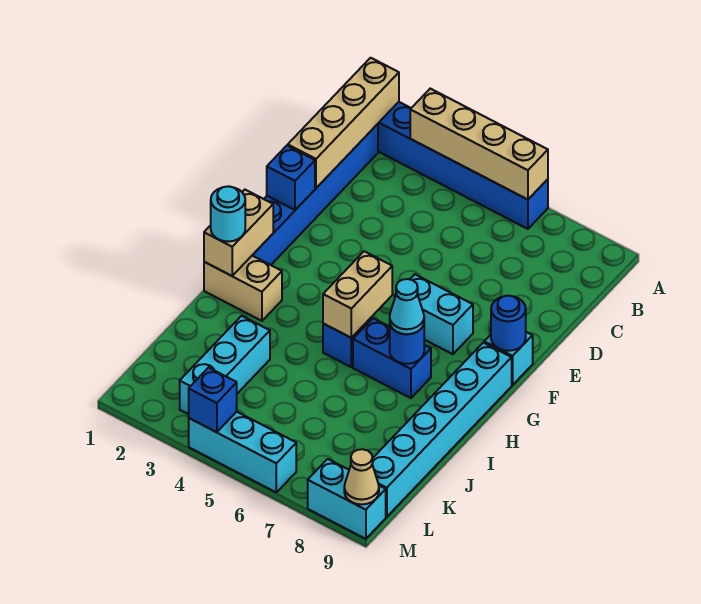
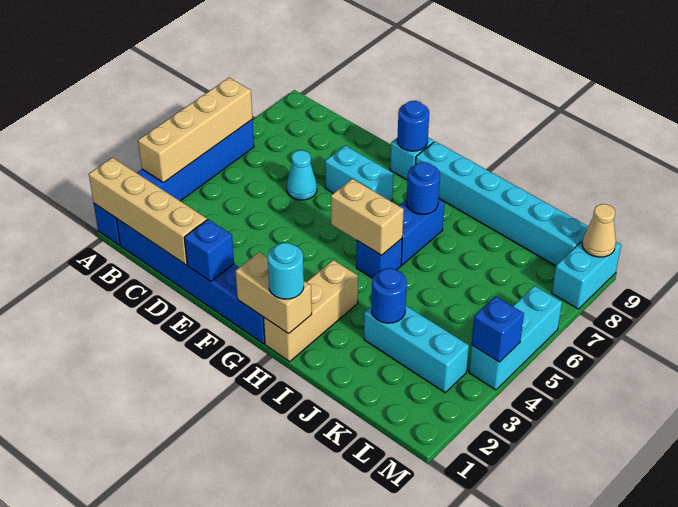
cyan 1x2 brick [395,274,473,354] -> cyan 1x2 brick turned to [325,145,393,202]
tan 1x2 brick [204,256,282,321] -> tan 1x3 brick [264,260,358,362]
cyan 1x1 cone [390,279,424,334] -> cyan 1x1 cone moved to [287,150,317,200]
none -> blue 1x1 round brick [372,268,407,323]

